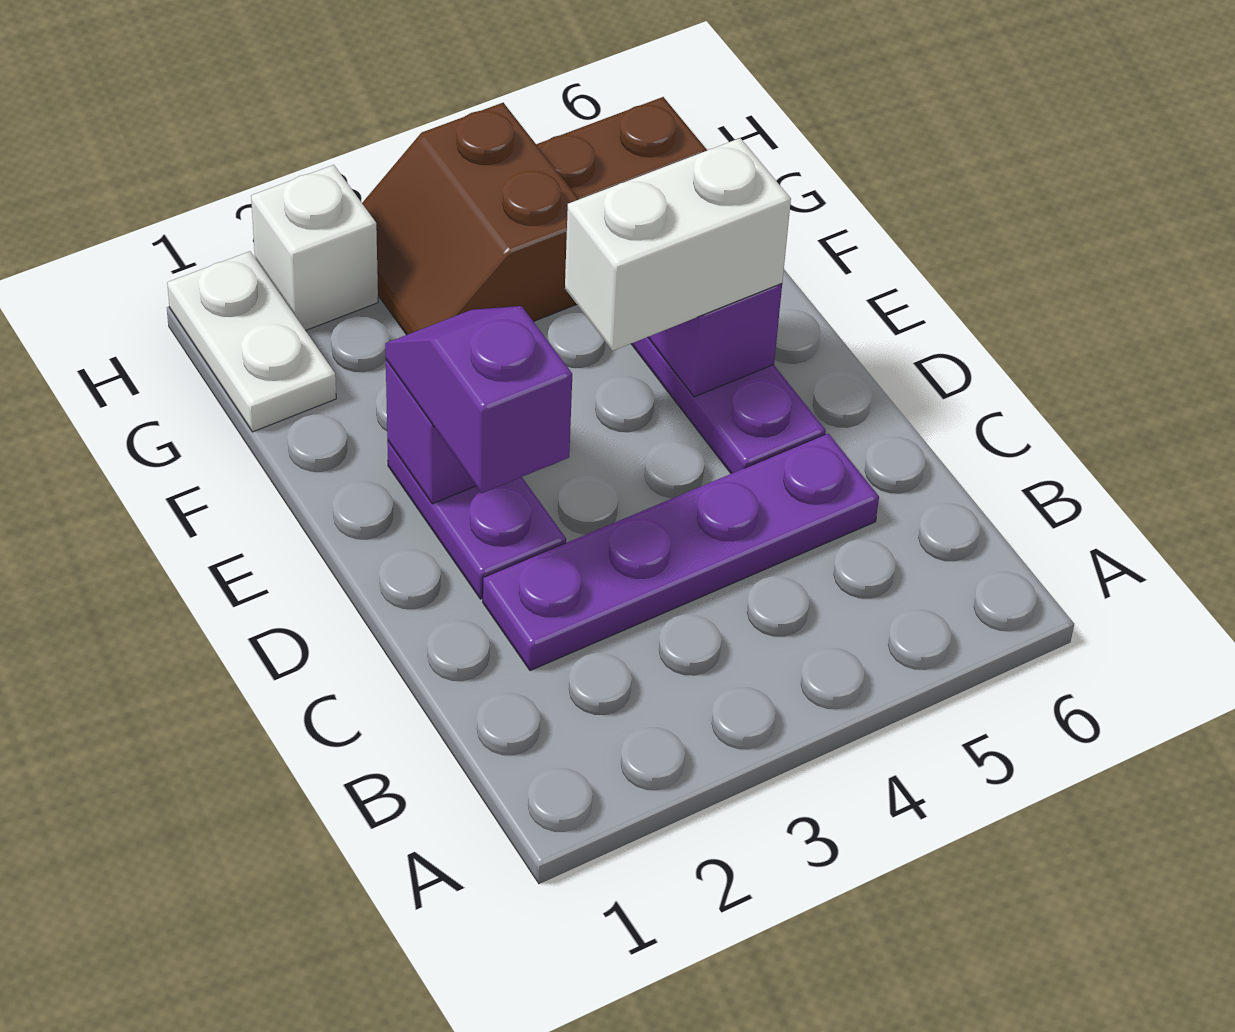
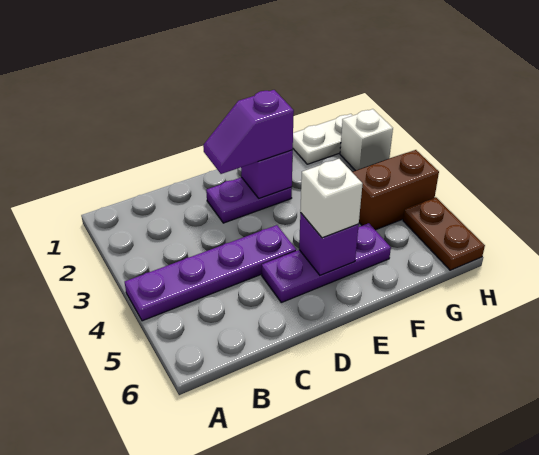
purple 1x4 plate [483,433,879,671] -> purple 1x4 plate turned to [125,225,296,321]
purple 1x2 slope [385,306,572,493] -> purple 1x2 slope turned to [203,90,294,174]
white 1x2 brick [565,138,791,351] -> white 1x1 brick [300,159,363,238]

